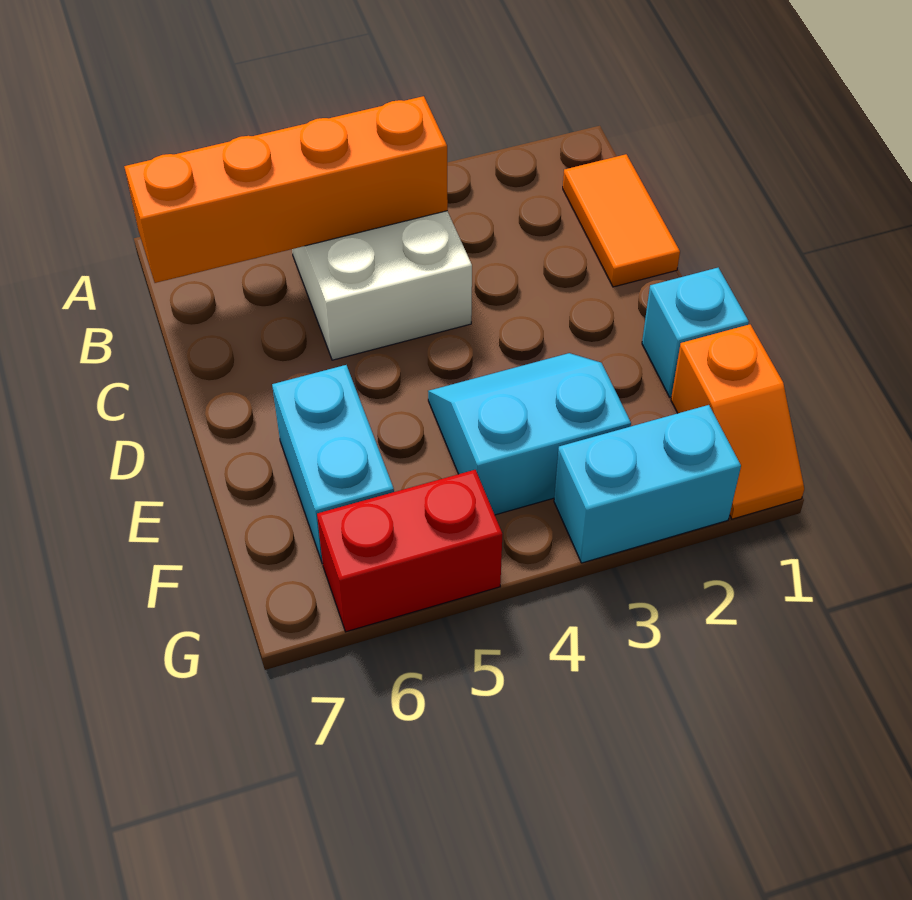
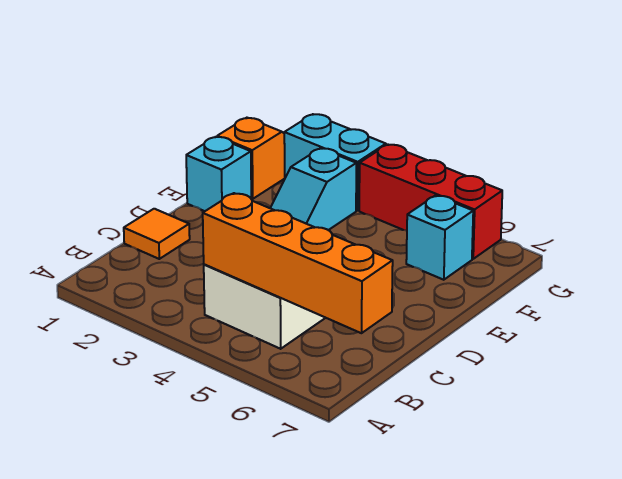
orange 1x2 tile [563,154,680,287] -> orange 1x1 tile [124,209,190,259]
cyan 2x2 slope [428,353,631,515] -> cyan 1x2 slope [270,148,356,230]
cyan 1x2 brick [272,365,394,564] -> cyan 1x1 brick [406,195,473,280]
red 1x2 brick [317,470,502,632] -> red 1x3 brick [359,145,502,259]

